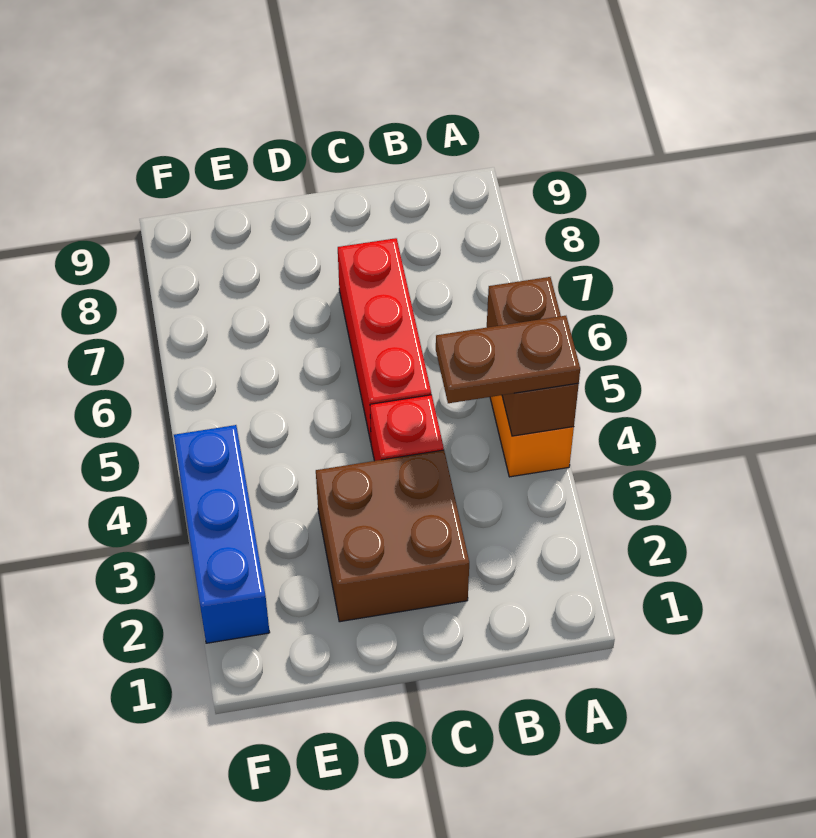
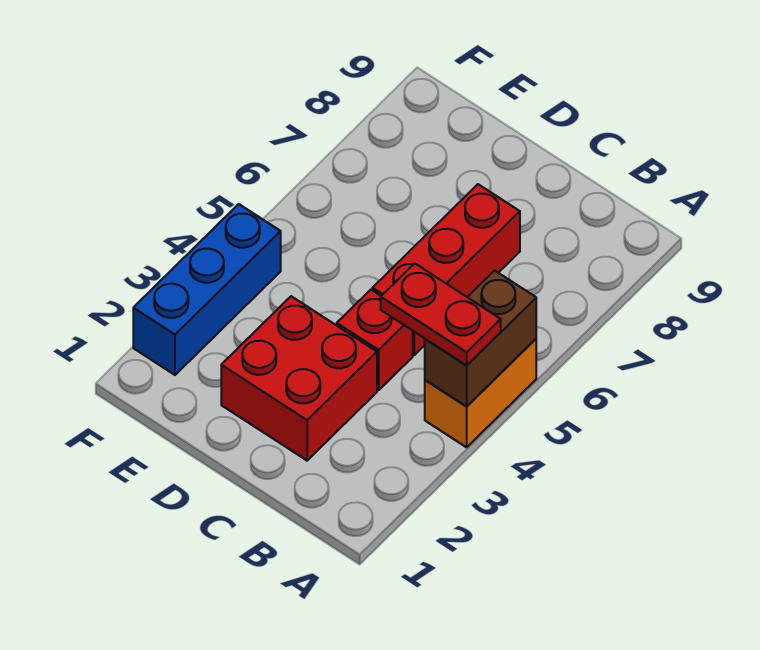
brown 1x2 plate [436,316,580,403] -> red 1x2 plate [381,264,501,365]
brown 2x2 brick [316,450,469,622] -> red 2x2 brick [221,296,377,461]

